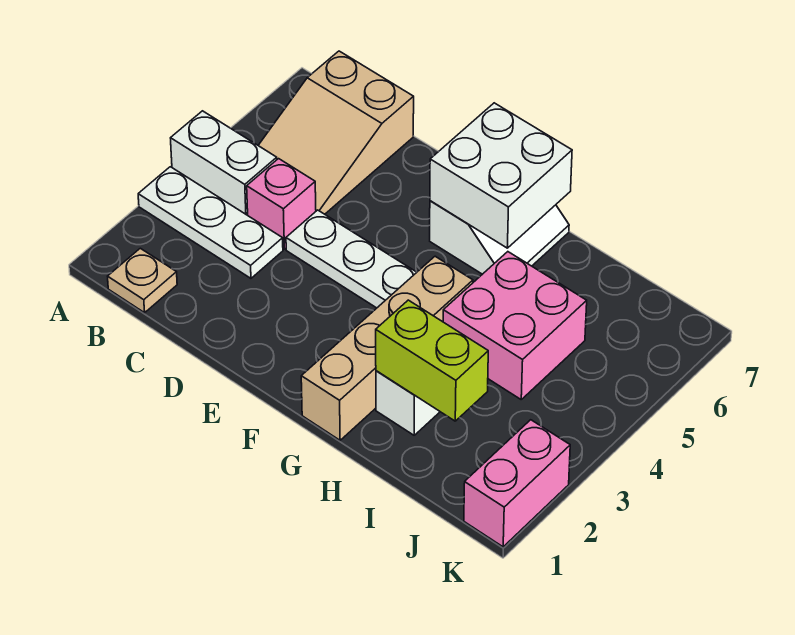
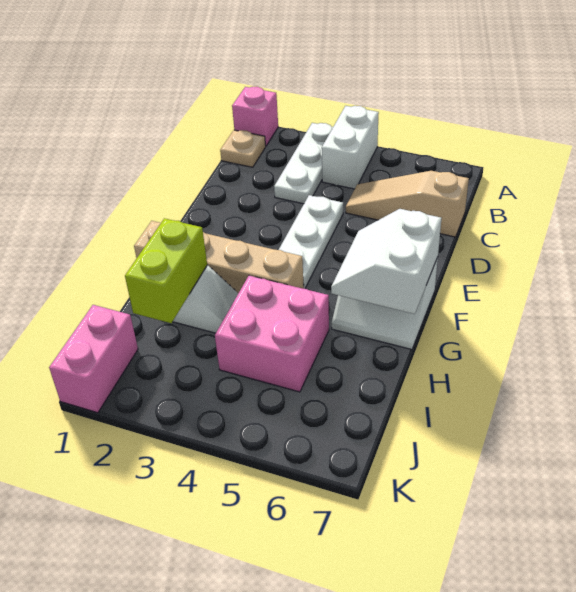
tan 2x3 slope [258,51,414,214] -> tan 1x3 slope [346,171,469,237]
pink 1x1 brick [247,159,316,249] -> pink 1x1 brick moved to [232,87,278,146]
white 2x2 brick [430,103,572,248] -> white 2x2 slope [331,209,441,314]
pink 1x2 brick [464,420,570,547] -> pink 1x2 brick turned to [49,305,138,413]

